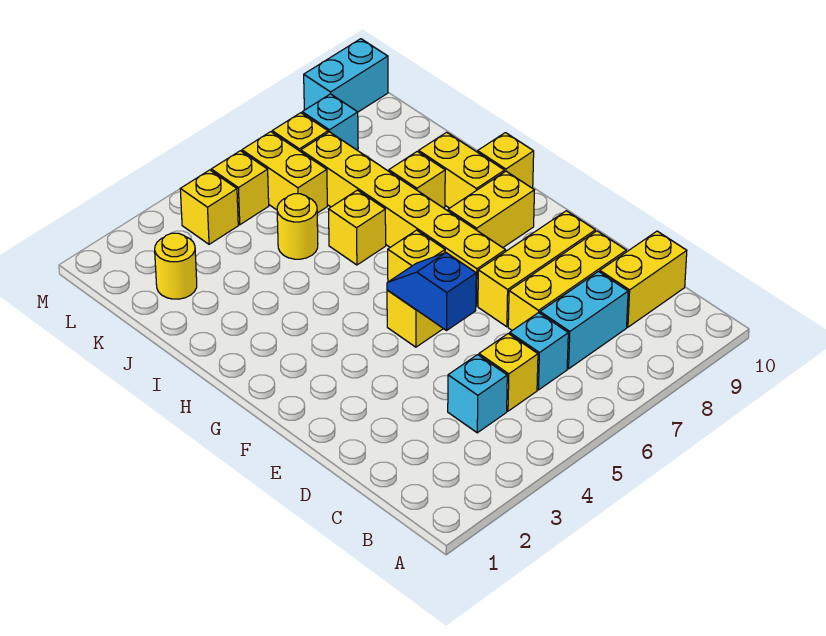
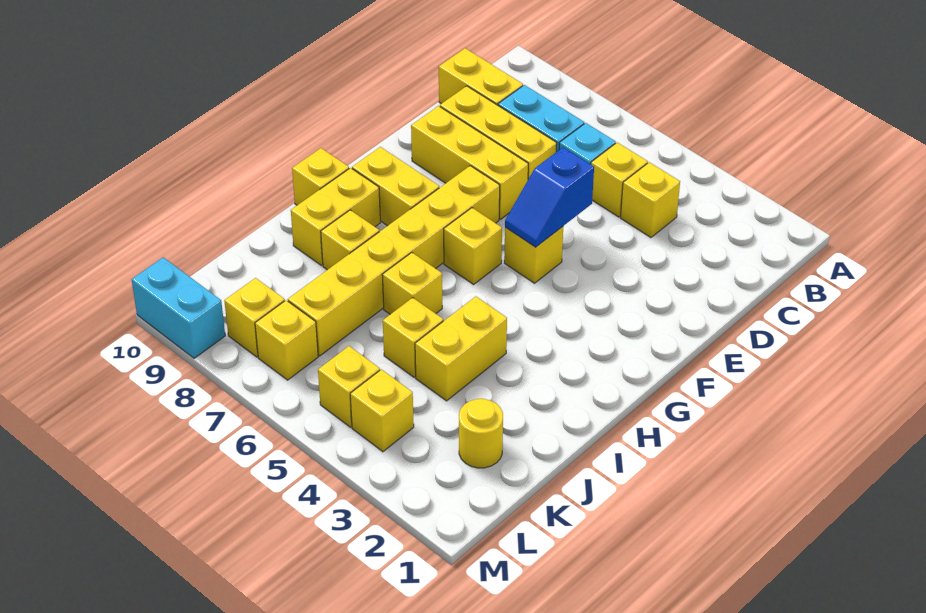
cyan 1x1 brick [448,355,507,433] -> yellow 1x1 brick [621,162,680,238]
yellow 1x1 round brick [277,194,318,259] -> yellow 1x1 brick [383,298,443,377]
yellow 1x2 brick [242,132,327,213] -> yellow 1x2 brick moved to [415,296,507,401]
cyan 1x1 brick [302,94,358,150] -> yellow 1x1 brick [224,278,285,357]

